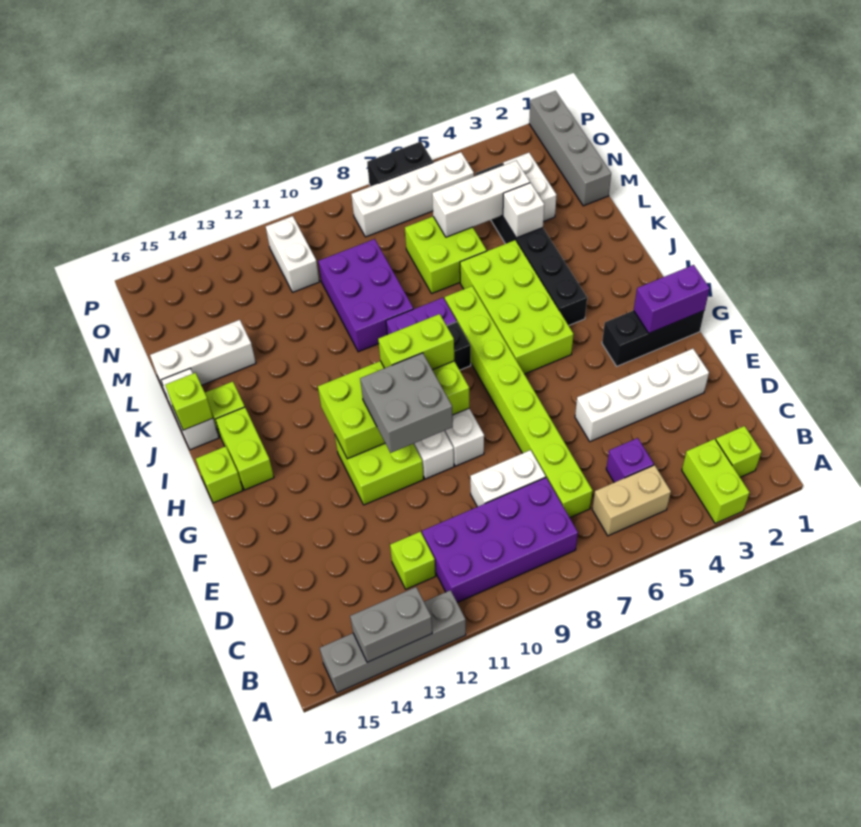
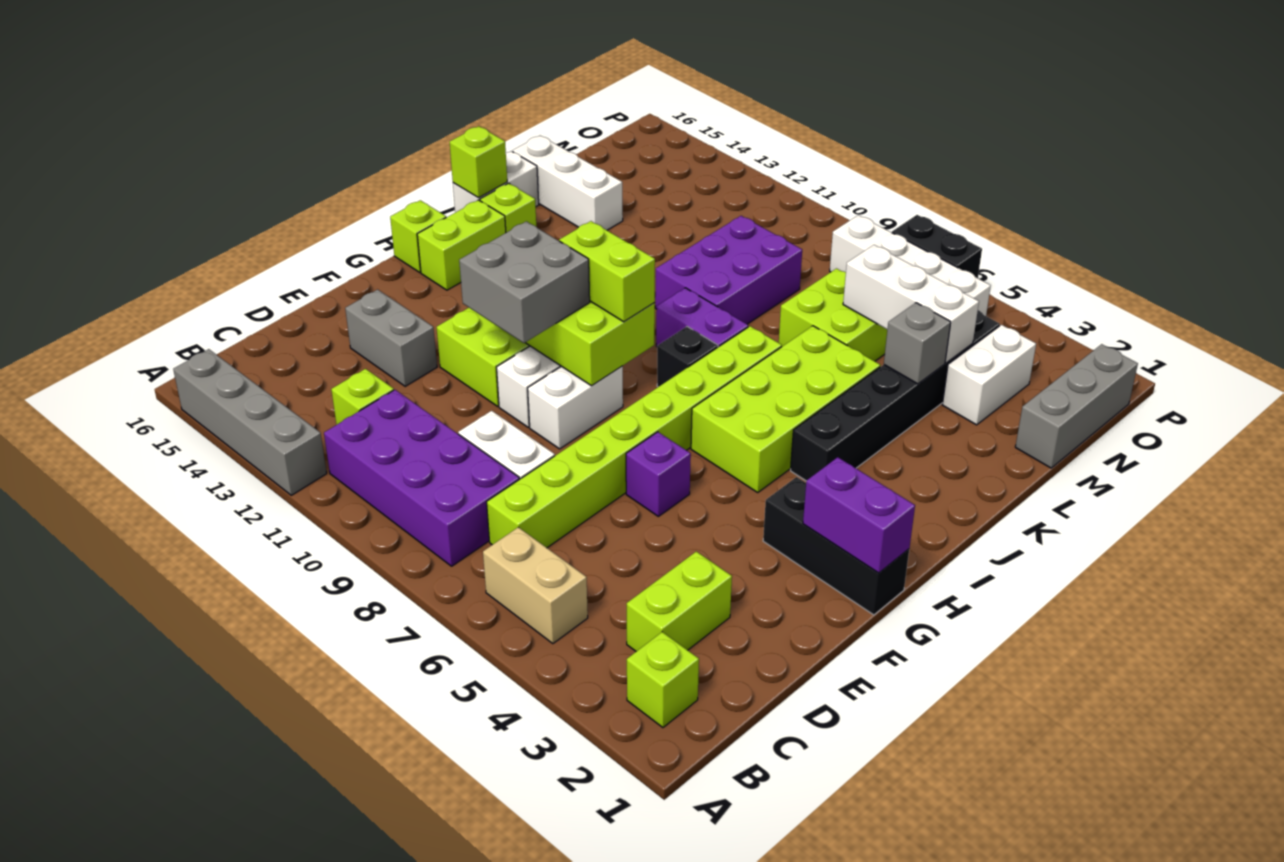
lime 1x2 brick [682,439,750,524] -> lime 1x2 brick moved to [627,551,732,651]
grey 1x2 brick [350,587,432,662] -> grey 1x2 brick moved to [345,289,437,386]
purple 1x1 brick [606,438,654,482] -> purple 1x1 brick moved to [626,432,691,516]
white 1x4 brick [575,349,709,442] -> none
white 1x1 brick [503,183,544,238] -> grey 1x1 brick [884,303,951,384]
grey 1x4 brick [529,91,611,206] -> grey 1x3 brick [1015,344,1138,468]
white 1x2 brick [266,216,320,292] -> none

